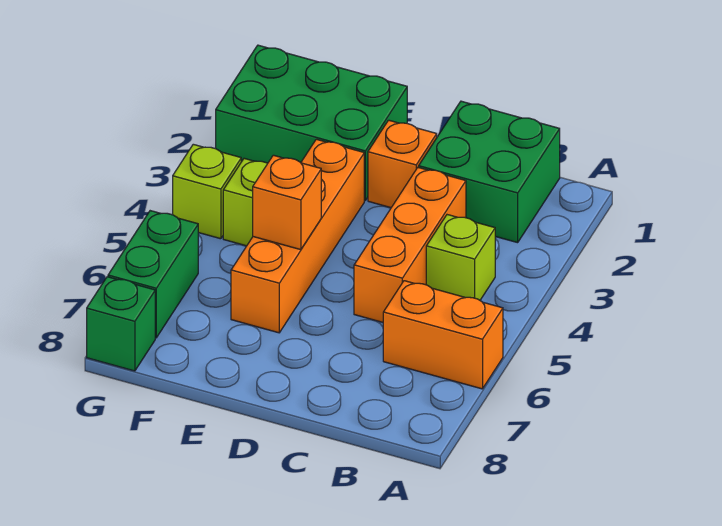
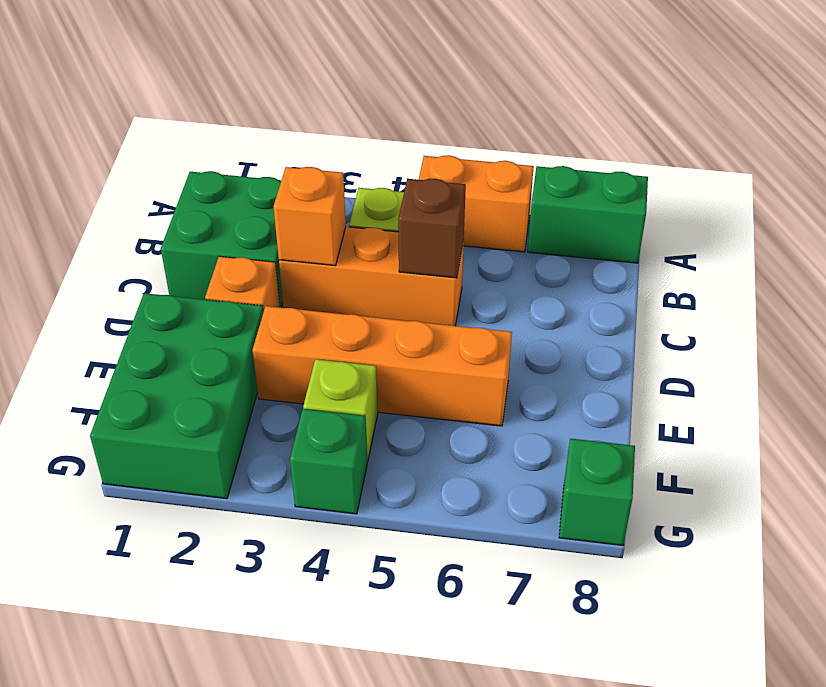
orange 1x2 brick [383,281,503,389] -> orange 1x2 brick turned to [419,155,534,252]
none -> brown 1x1 brick [398,179,466,278]
orange 1x1 brick [253,155,321,250] -> orange 1x1 brick moved to [274,167,346,266]
lime 1x1 brick [173,144,241,239] -> green 1x1 brick [290,409,368,514]
green 1x2 brick [108,211,198,338] -> green 1x2 brick moved to [528,166,648,263]

